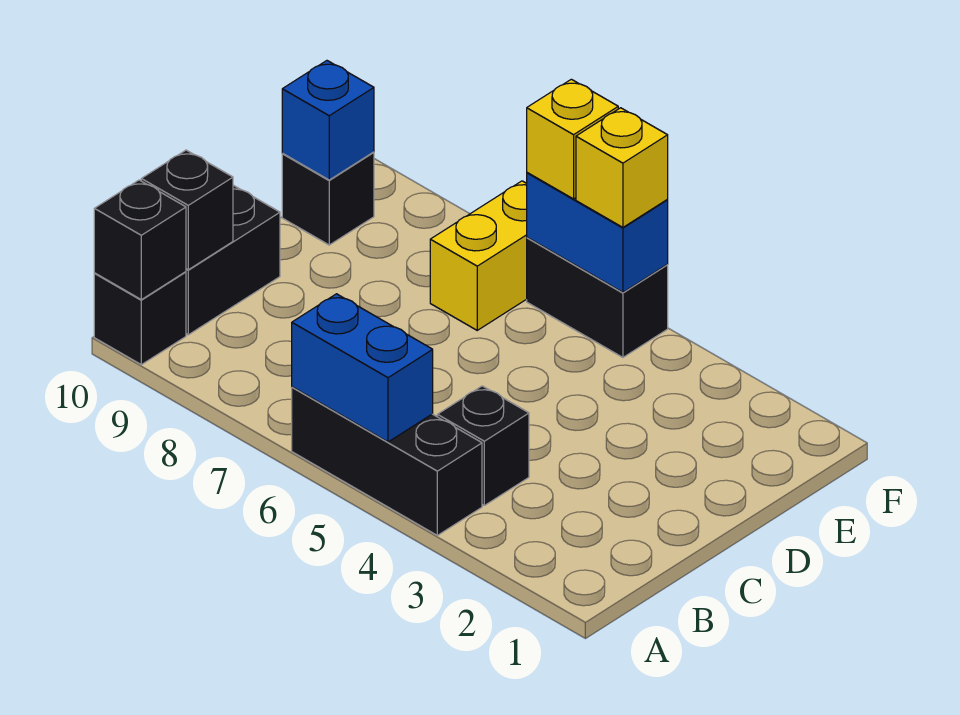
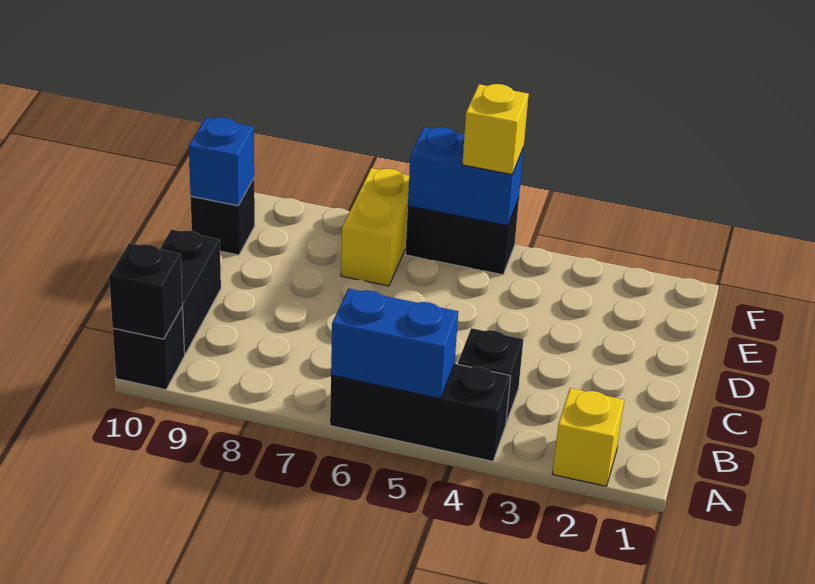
black 1x1 brick [141,150,233,270] -> none
yellow 1x1 brick [527,79,618,199] -> yellow 1x1 brick moved to [552,388,624,486]

